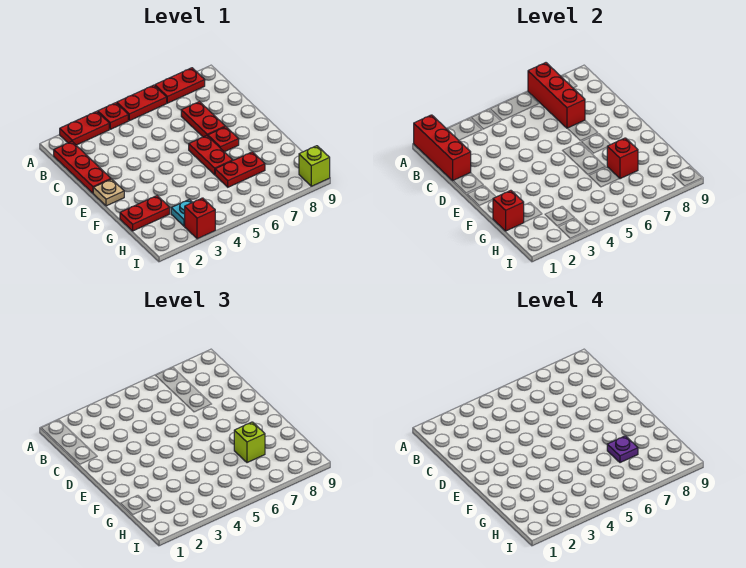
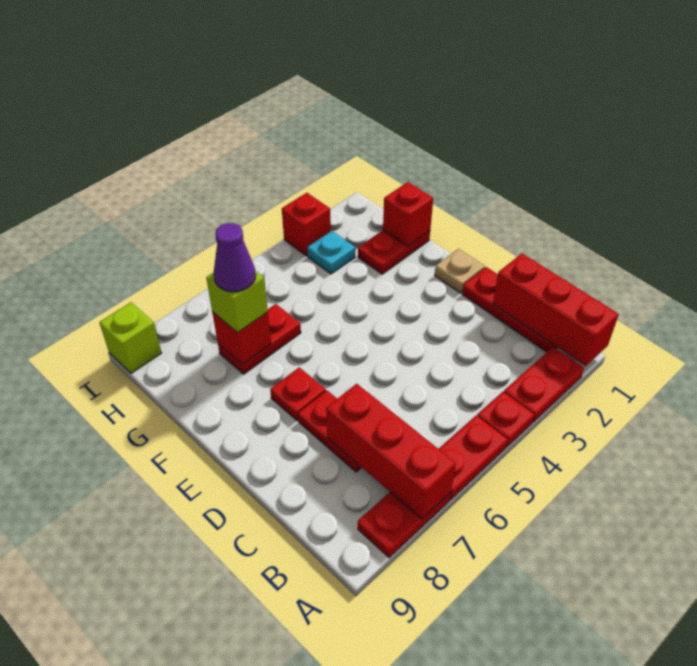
red 1x2 plate [189,136,233,175] -> none
purple 1x1 plate [607,436,638,463] -> purple 1x1 cone [214,223,256,292]

